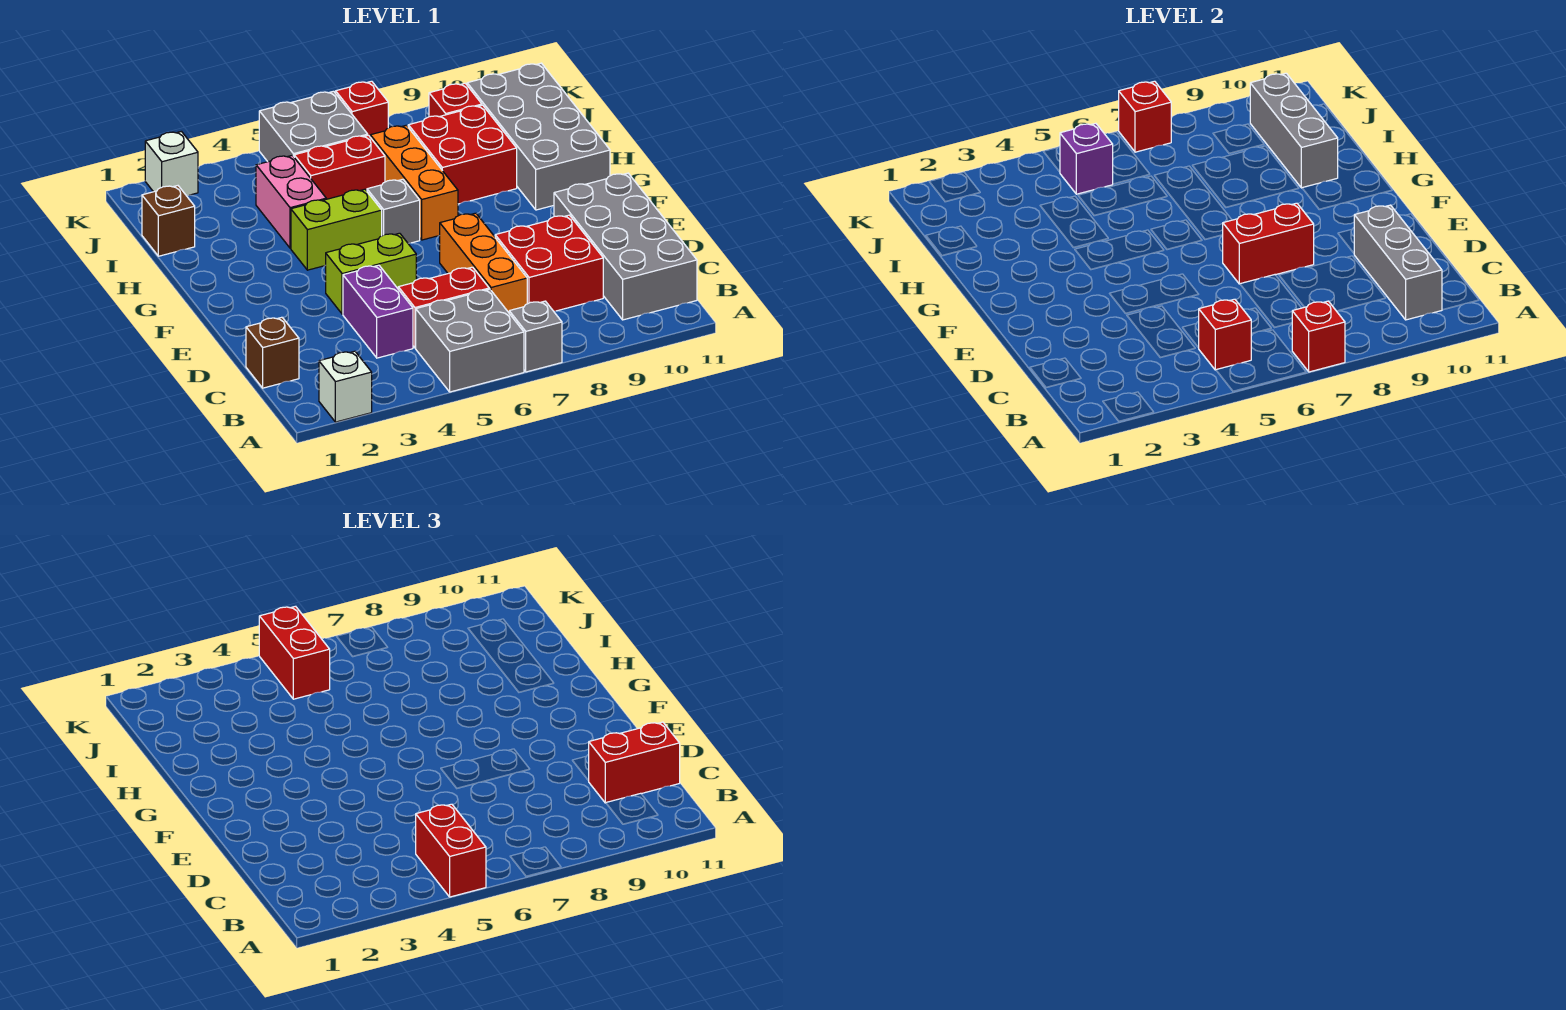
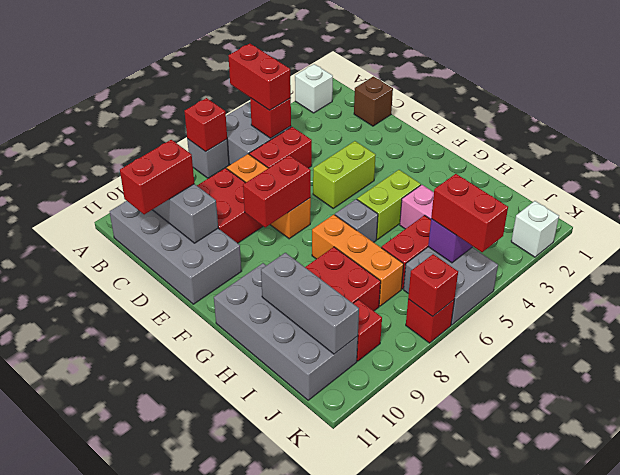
purple 1x2 brick [343,265,413,358] -> none
brown 1x1 brick [142,186,195,256] -> none

